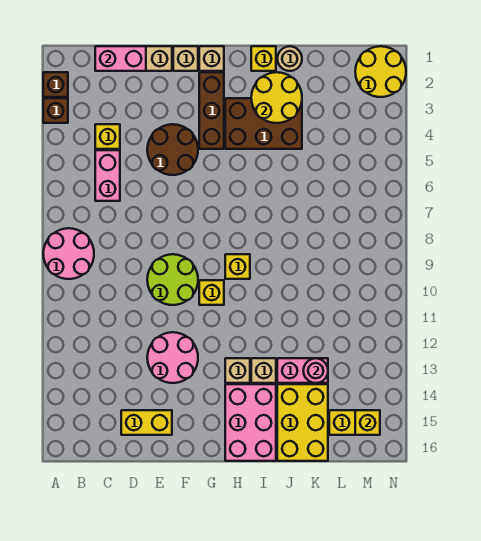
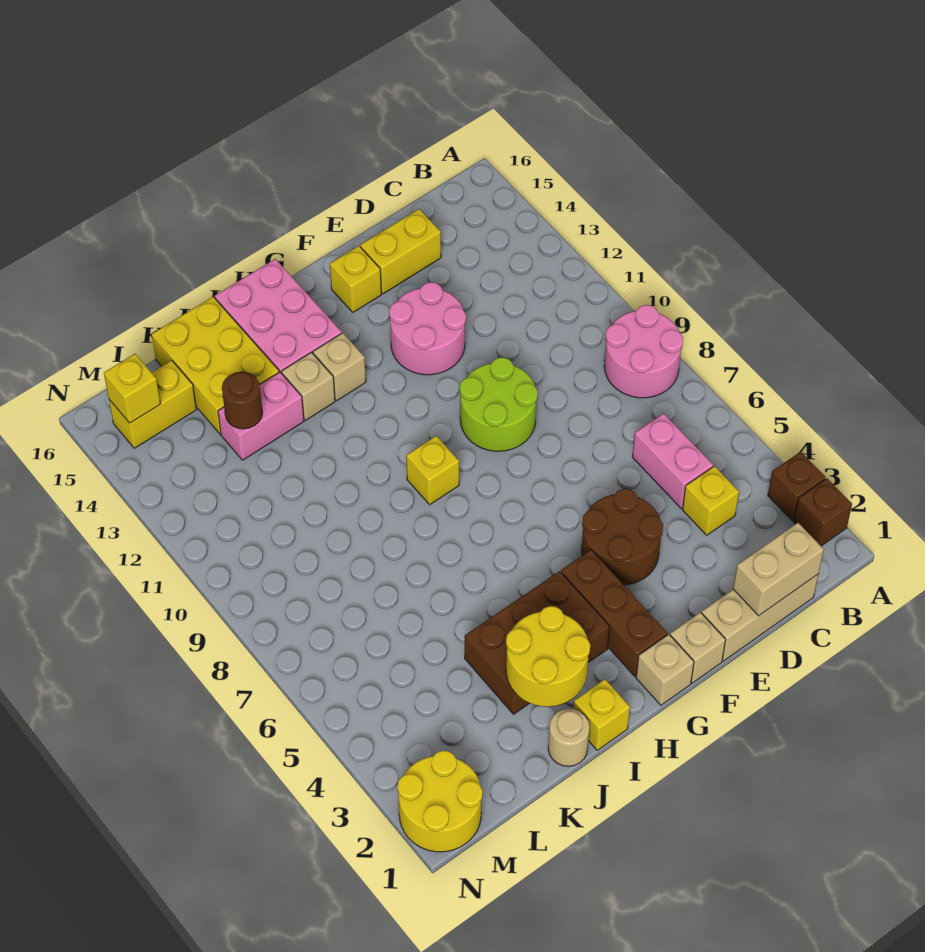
pink 1x2 brick [95,46,146,71] -> tan 1x2 brick [733,523,824,616]
yellow 1x1 brick [199,280,224,305] -> yellow 1x1 brick moved to [330,246,381,312]
pink 1x1 round brick [303,358,328,383] -> brown 1x1 round brick [222,372,263,429]

